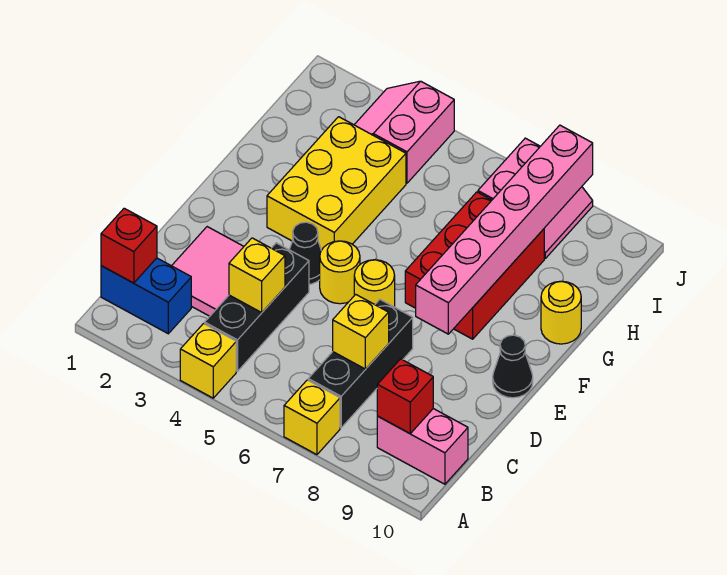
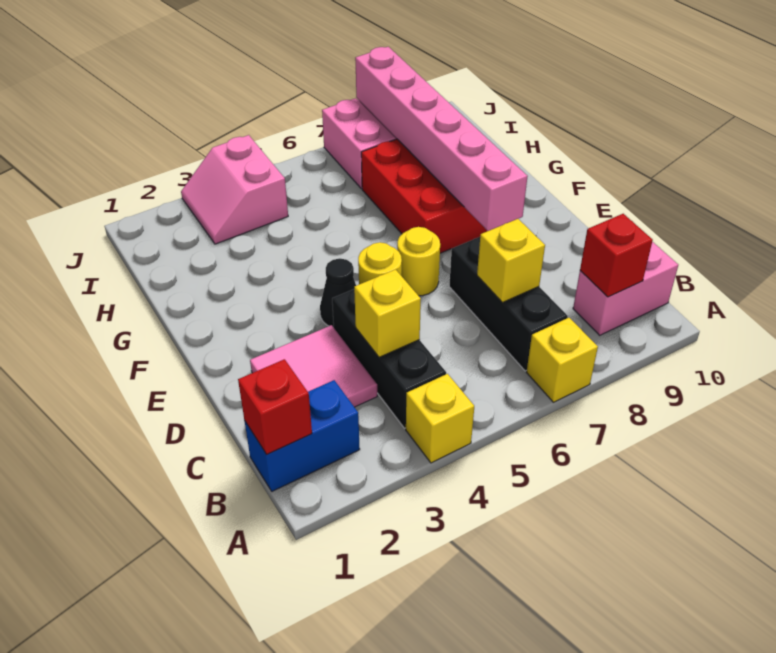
black 1x1 cone [493,335,533,398] -> none
yellow 2x3 brick [267,117,406,250] -> none
yellow 1x1 round brick [541,281,581,344] -> none

